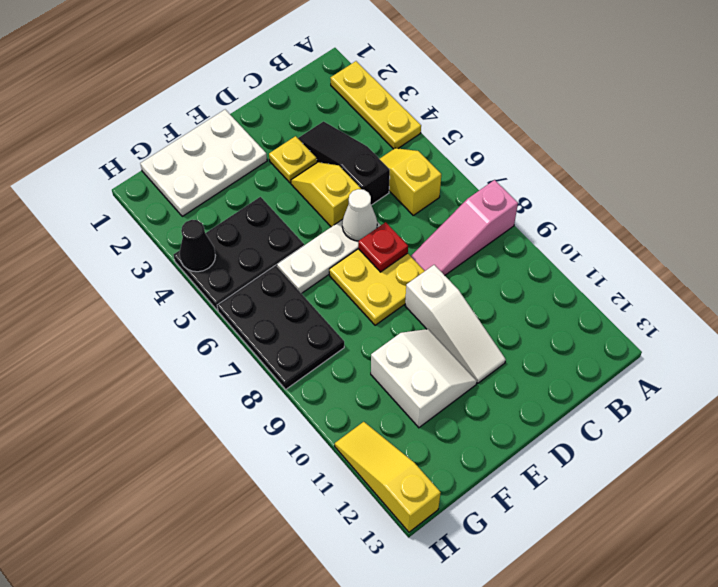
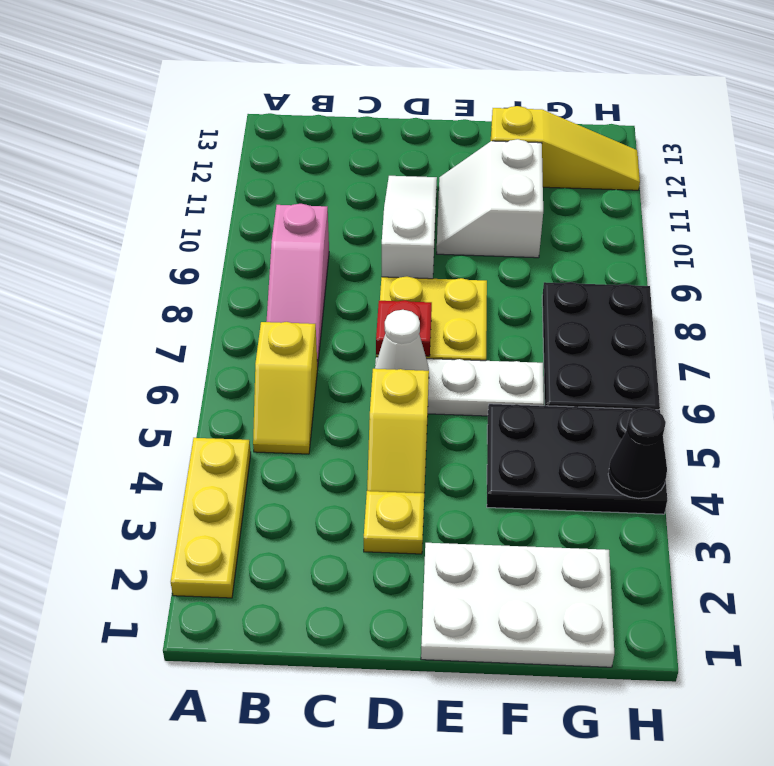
pink 1x3 slope [411,180,518,275] -> pink 1x3 slope turned to [266,204,329,367]
black 1x3 slope [298,121,390,205] -> none
yellow 1x3 slope [335,422,441,532] -> yellow 1x3 slope turned to [491,106,640,190]

